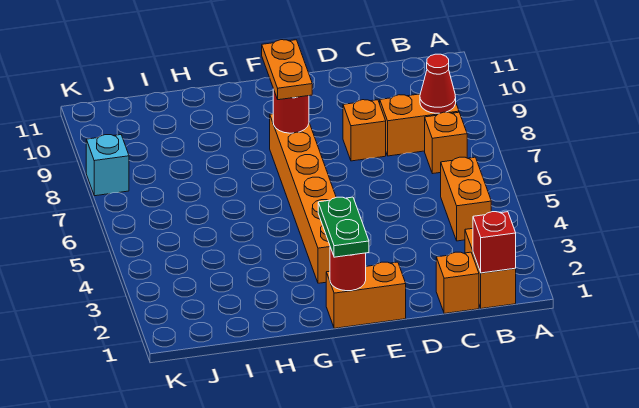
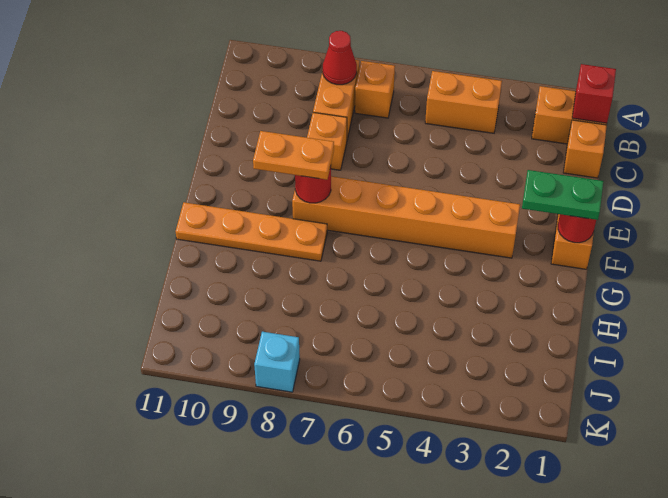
none -> orange 1x4 plate [176,202,327,261]

